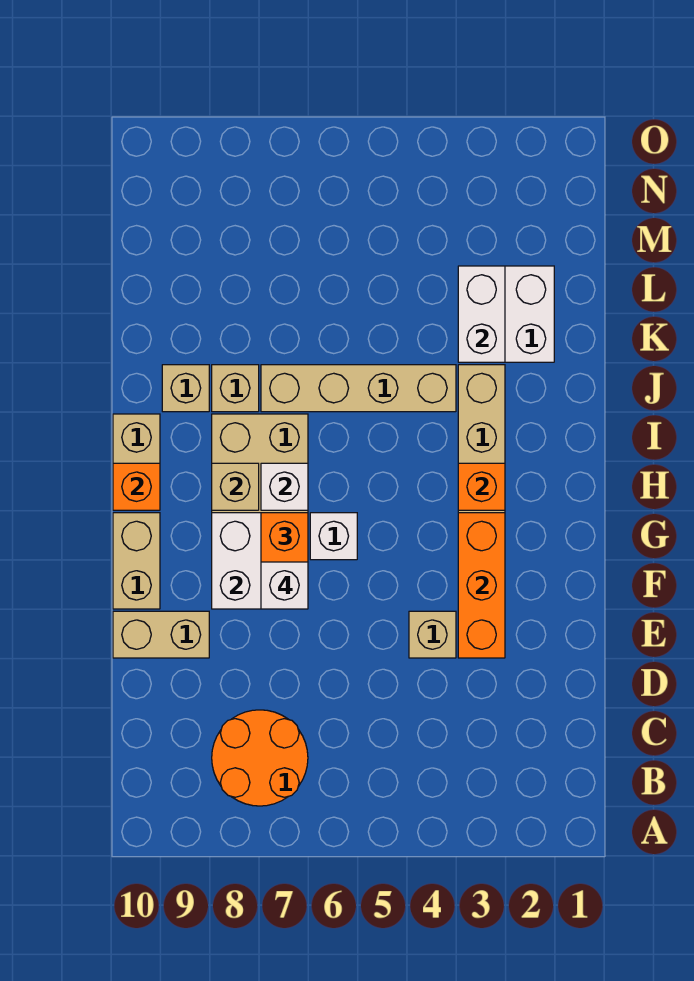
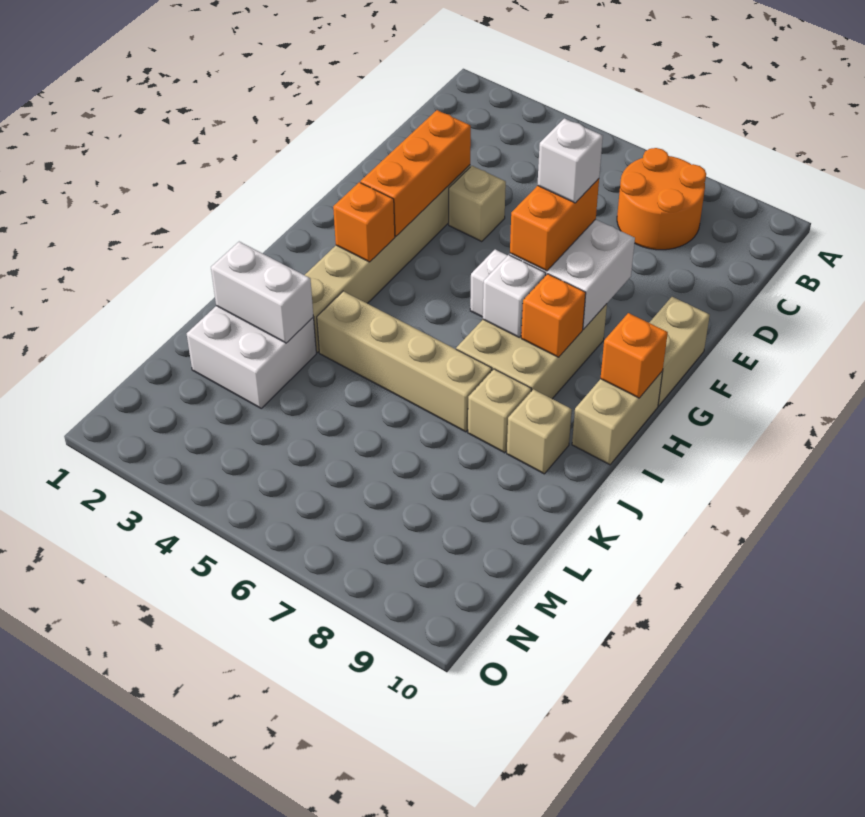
tan 1x2 brick [113,611,209,658] -> none
tan 1x1 brick [212,463,259,510] -> orange 1x1 brick [521,274,586,357]
white 1x2 brick [458,266,505,362] -> white 1x2 brick turned to [211,242,313,343]

